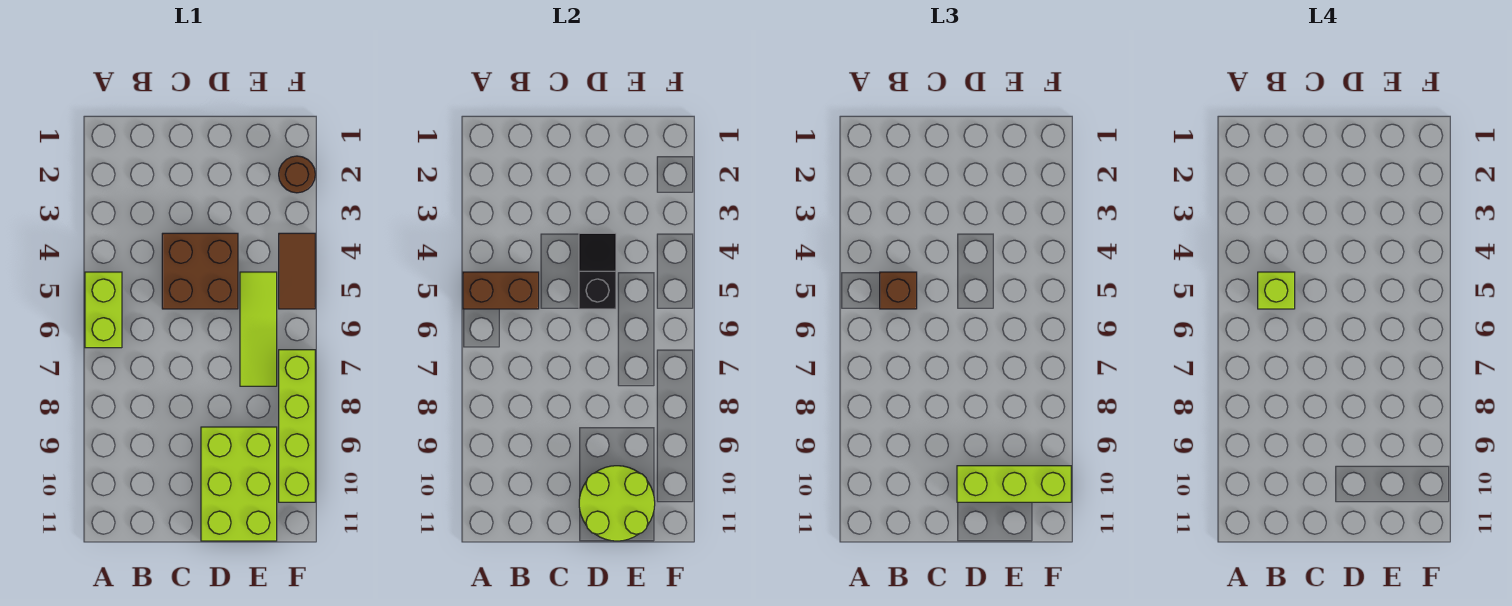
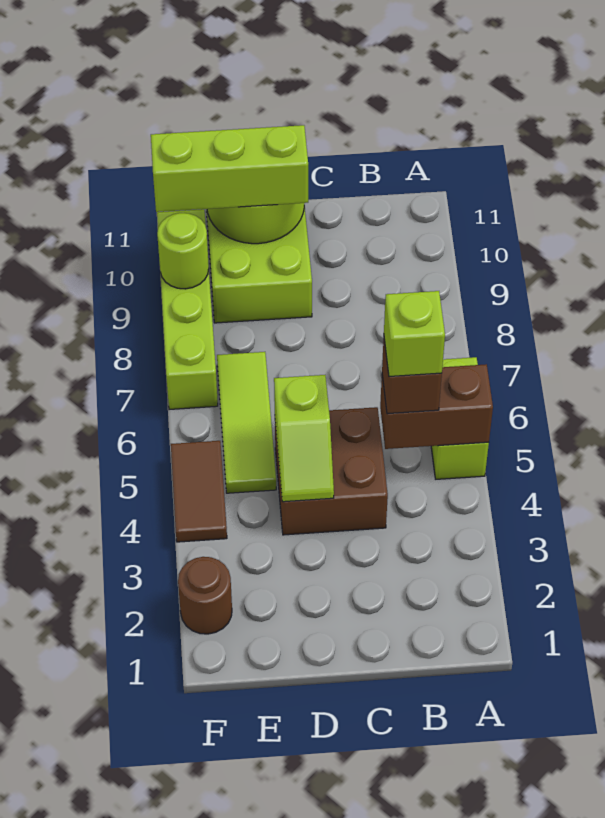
black 1x2 slope [579,233,616,309] -> lime 1x2 slope [274,375,334,502]
none -> lime 1x1 round brick [157,213,209,289]

